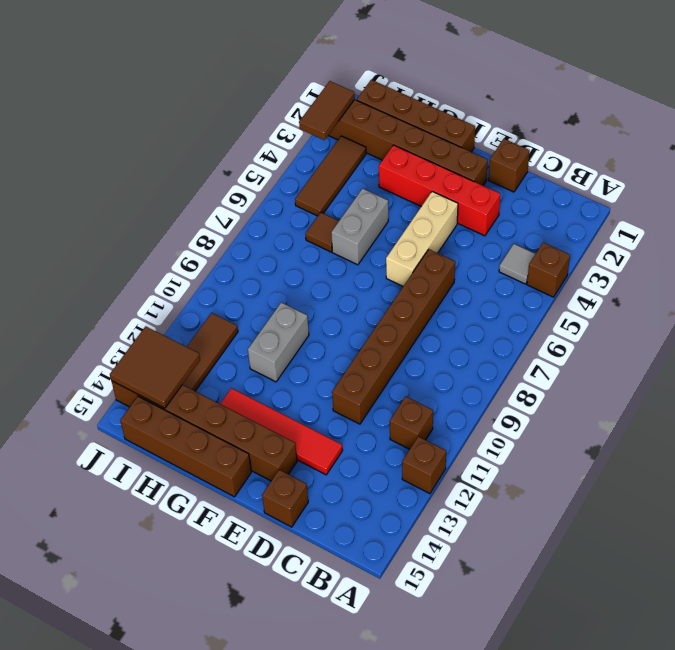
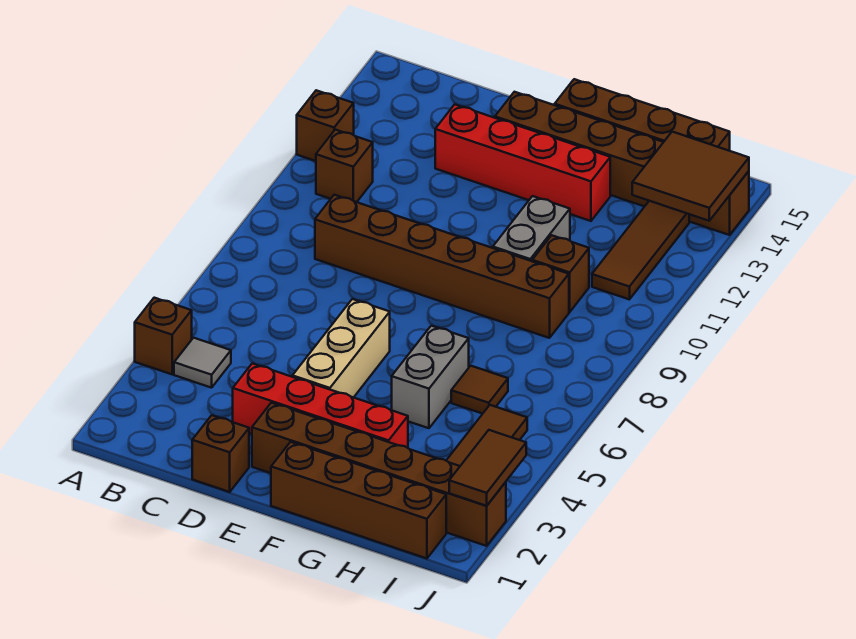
brown 1x6 brick [332,249,455,424] -> brown 1x6 brick turned to [315,195,569,338]
red 1x4 tile [220,388,343,475] -> red 1x4 brick [435,104,610,221]
brown 1x1 brick [262,470,308,527] -> brown 1x1 brick moved to [532,235,589,312]

